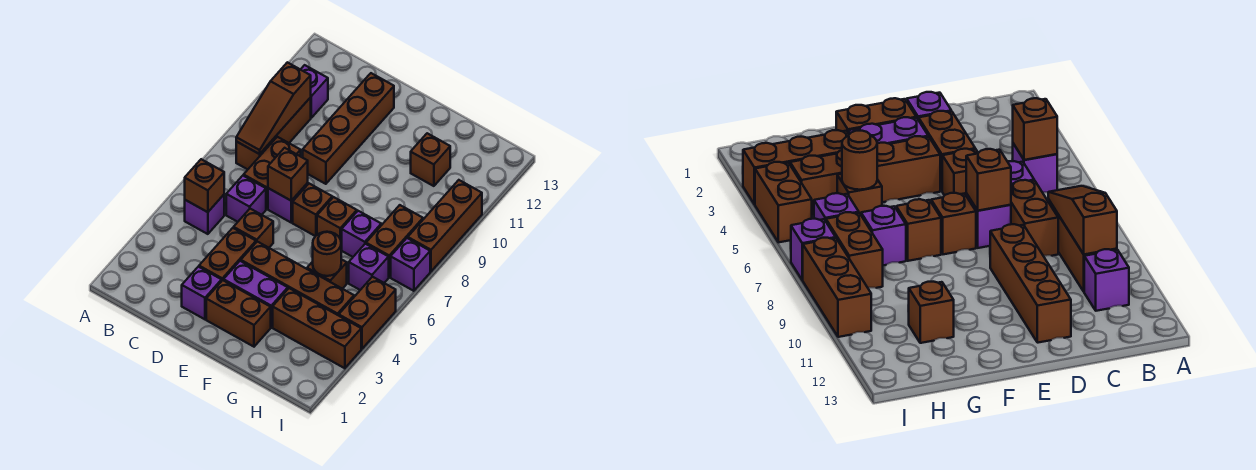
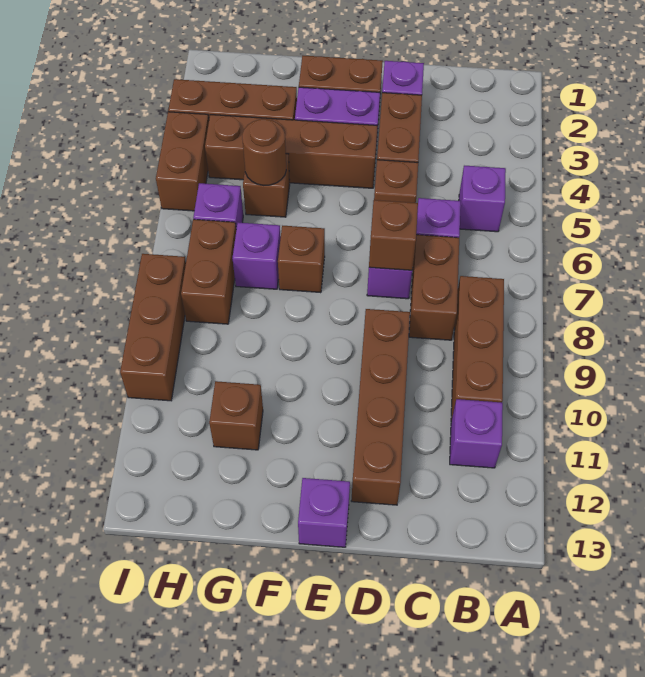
brown 1x1 brick [185,159,224,212] -> none
brown 1x3 slope [236,62,311,154] -> none
brown 1x1 brick [293,184,332,236] -> none
purple 1x1 brick [391,238,430,291] -> purple 1x1 brick moved to [298,478,350,547]

